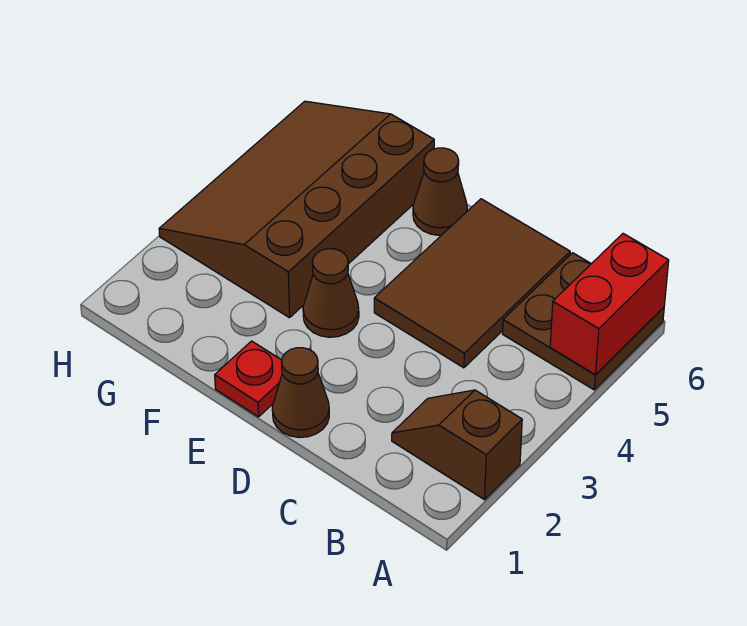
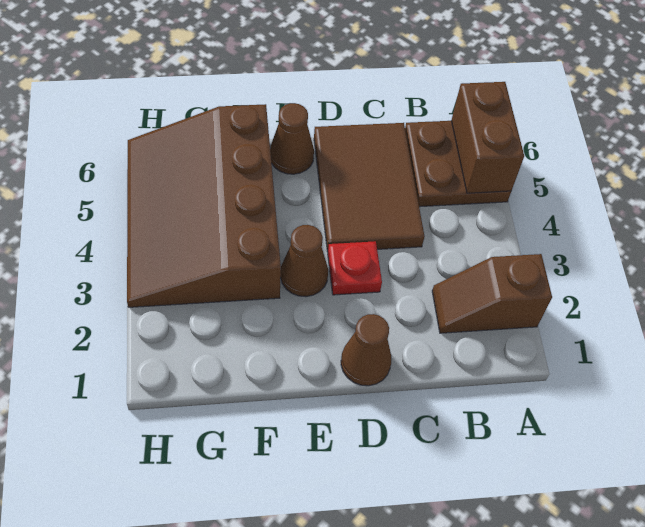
red 1x2 brick [550,234,669,375] -> brown 1x2 brick [451,82,524,193]
red 1x1 plate [215,341,282,417] -> red 1x1 plate moved to [328,241,382,295]

